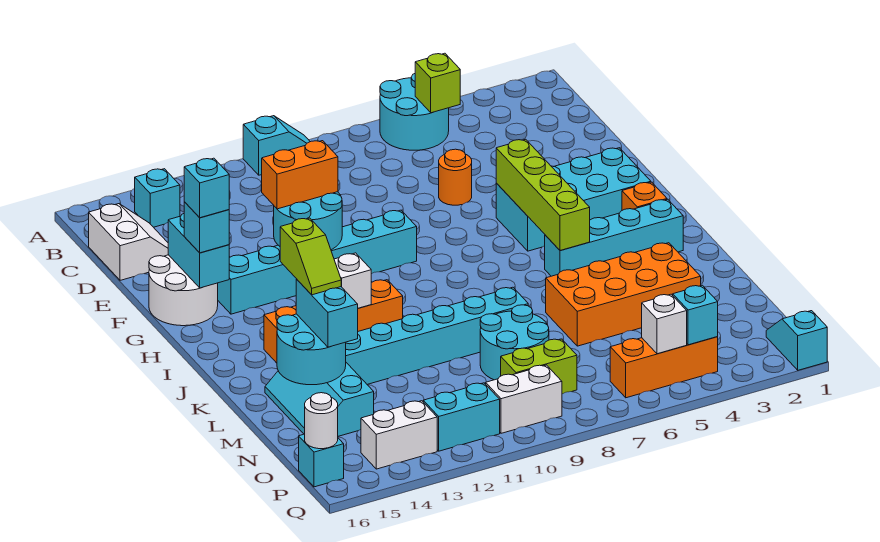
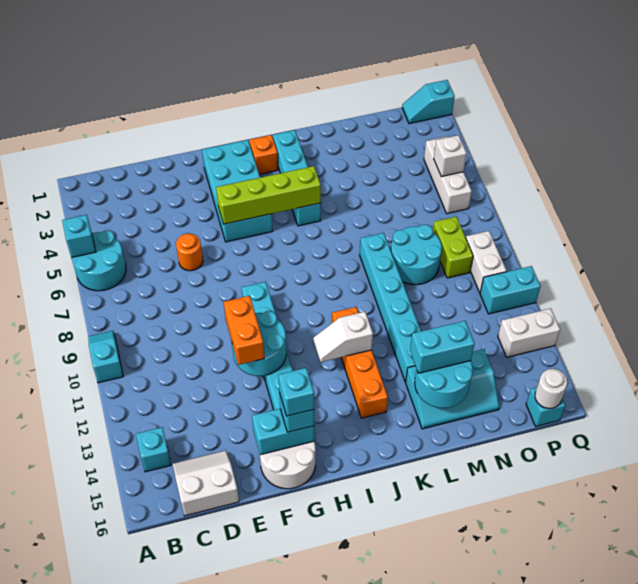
lime 1x1 brick [415,53,460,113] -> none
lime 1x2 slope [280,218,341,295] -> none
orange 2x4 brick [546,243,701,346] -> none
orange 1x3 brick [610,337,718,398] -> white 1x3 brick [424,136,472,214]
cyan 1x1 brick [673,285,718,345] -> cyan 1x1 brick moved to [62,215,96,258]
cyan 1x2 brick [423,383,500,451] -> cyan 1x2 brick turned to [480,266,541,314]
white 1x2 brick [361,401,437,469] -> white 1x2 brick turned to [498,309,560,357]

